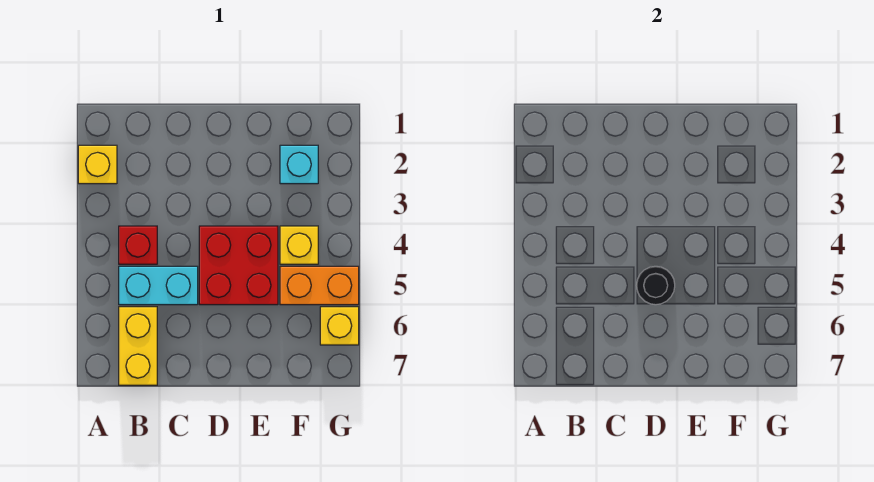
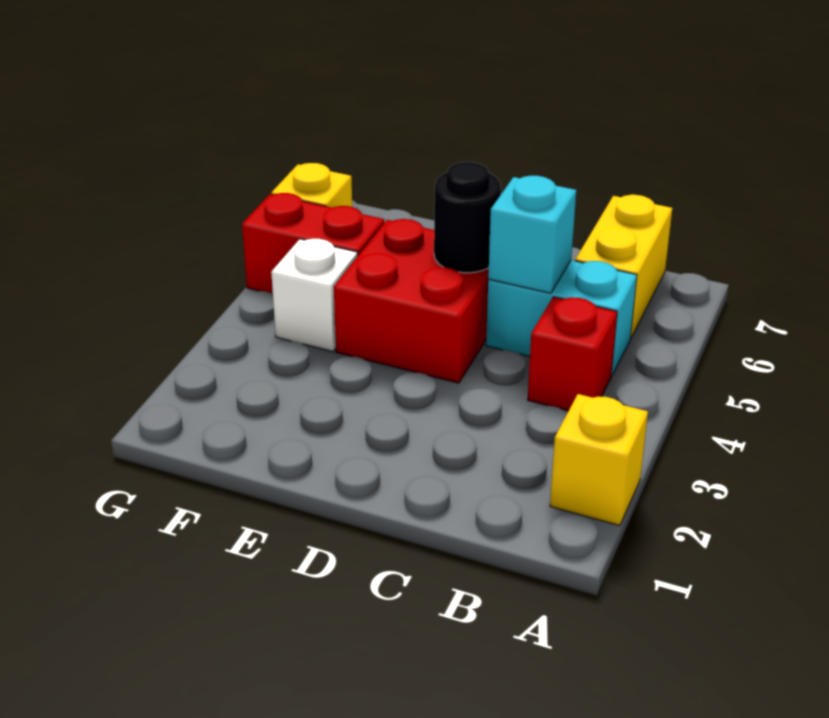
cyan 1x1 brick [280,145,318,184] -> cyan 1x1 brick moved to [488,176,576,293]
yellow 1x1 brick [280,226,318,264] -> white 1x1 brick [271,239,358,351]
orange 1x2 brick [280,266,359,305] -> red 1x2 brick [242,193,384,294]

